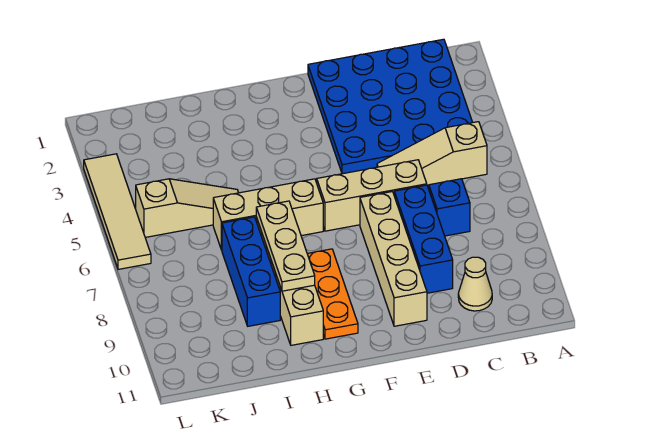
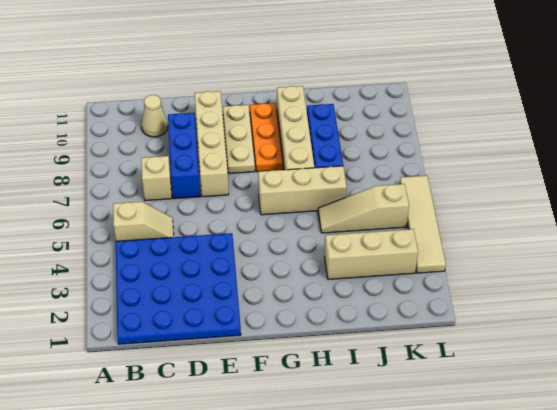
tan 1x3 slope [377,122,487,185] -> tan 1x2 slope [113,202,174,241]
blue 1x1 brick [429,179,470,236] -> tan 1x1 brick [141,156,172,201]
tan 1x3 brick [317,160,427,231] -> tan 1x3 brick moved to [325,229,418,280]
tan 1x3 plate [256,201,315,291] -> tan 1x3 plate moved to [223,105,255,174]

